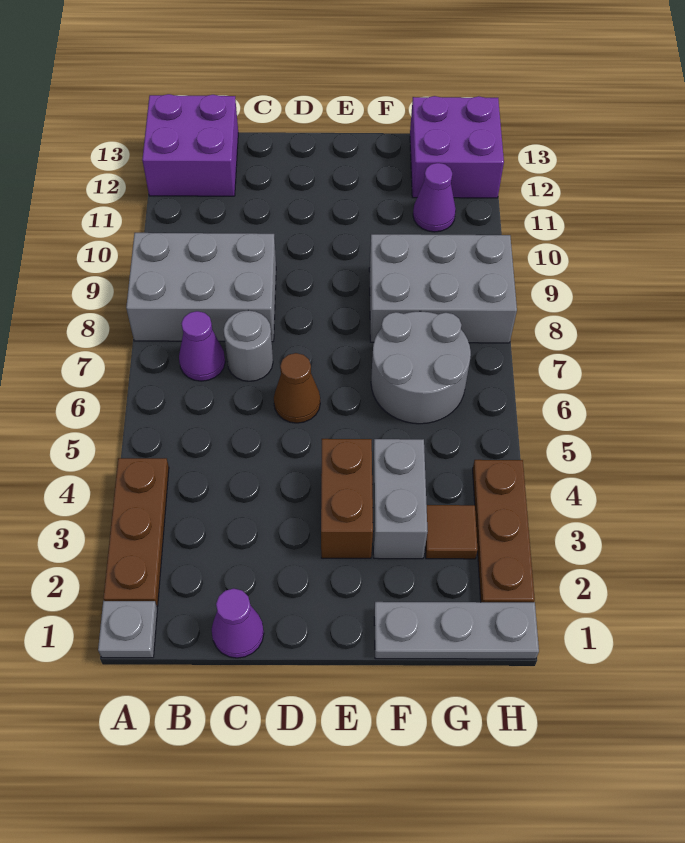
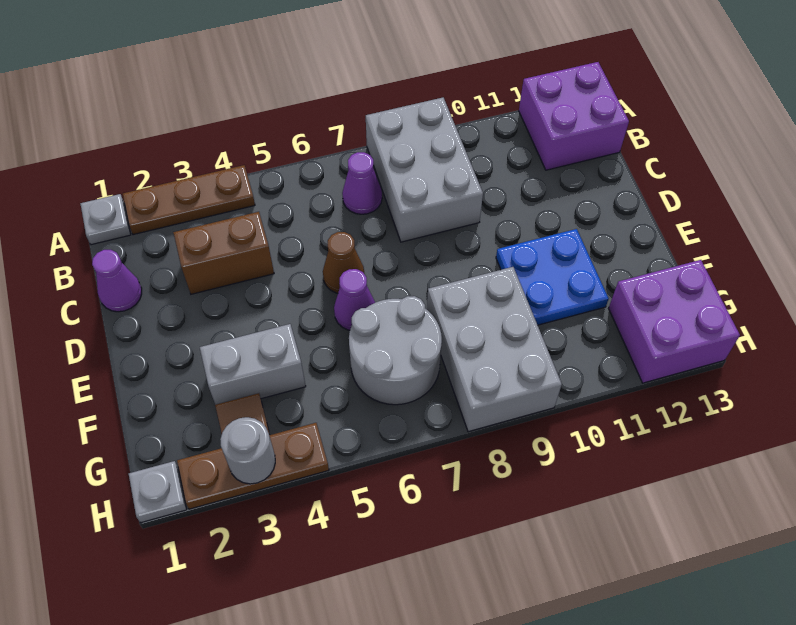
grey 1x1 round brick [224,311,273,381] -> grey 1x1 round brick moved to [220,417,275,484]
brown 1x2 brick [321,439,373,558] -> brown 1x2 brick moved to [173,212,274,294]
none -> blue 2x2 plate [496,229,609,325]
grey 1x3 plate [374,602,539,659] -> grey 1x1 plate [129,461,187,523]
purple 1x1 cone [413,163,456,232] -> purple 1x1 cone moved to [334,269,375,330]

